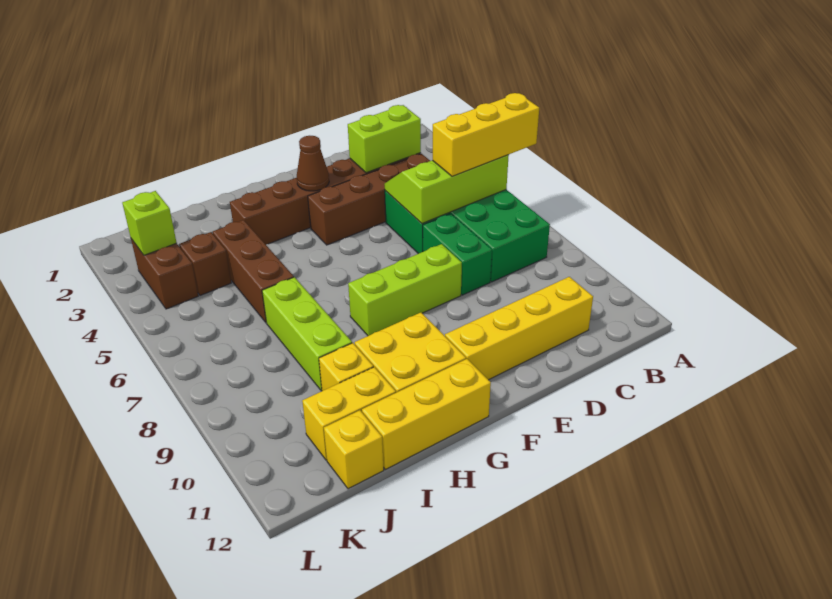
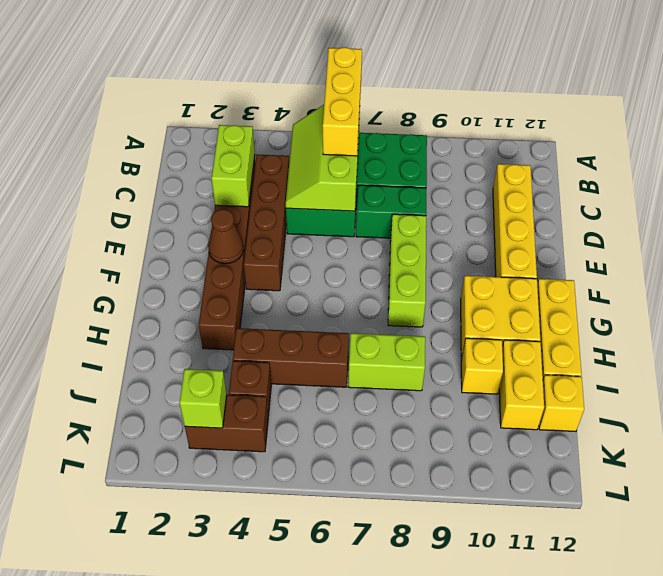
lime 1x3 brick [262,277,352,391] -> lime 1x2 brick [348,333,425,391]

